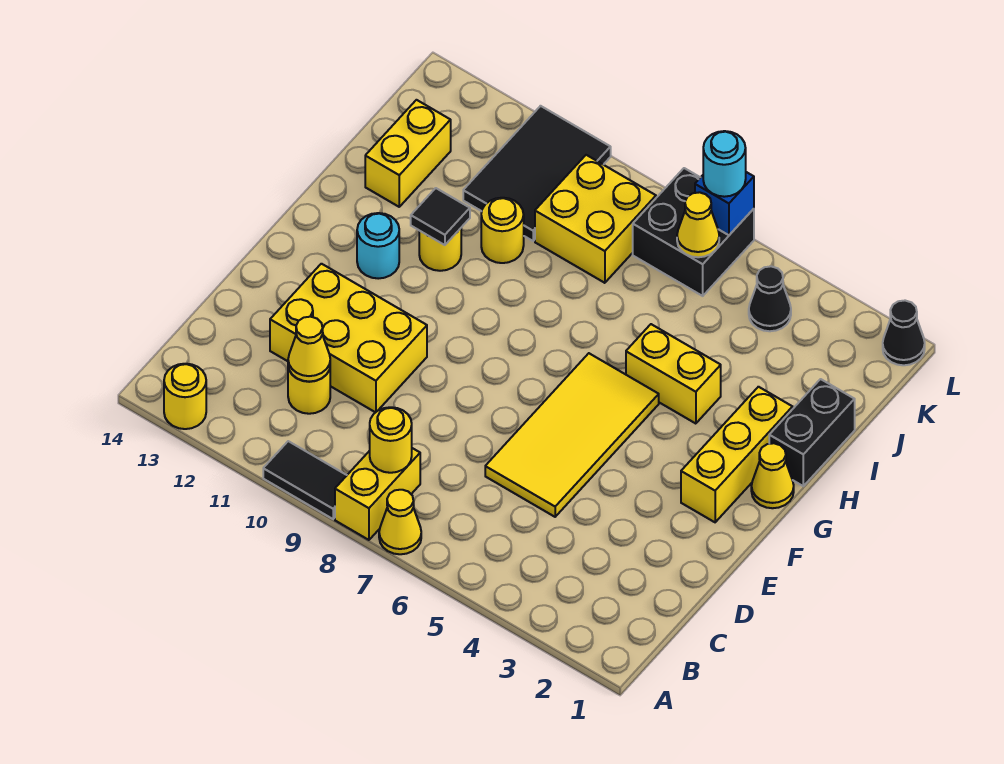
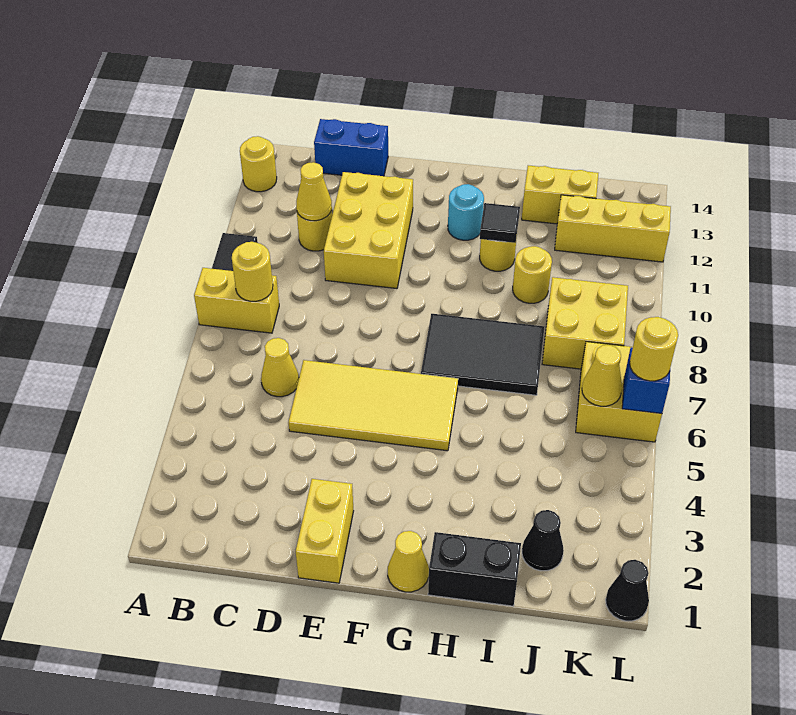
yellow 1x1 cone [379,490,421,554] -> yellow 1x1 cone moved to [261,338,299,397]
none -> blue 1x2 brick [314,119,388,176]
yellow 1x3 brick [681,387,793,522] -> yellow 1x3 brick moved to [555,195,671,262]
yellow 1x2 brick [626,324,721,424] -> yellow 1x2 brick moved to [296,479,353,583]
black 2x3 tile [463,106,611,241] -> black 2x3 tile moved to [421,314,544,395]
black 1x1 cone [749,266,791,331] -> black 1x1 cone moved to [522,510,564,571]
black 2x2 brick [633,168,754,296] -> yellow 2x2 brick [576,342,662,442]
cyan 1x1 round brick [703,131,746,197] -> yellow 1x1 round brick [630,317,678,381]

